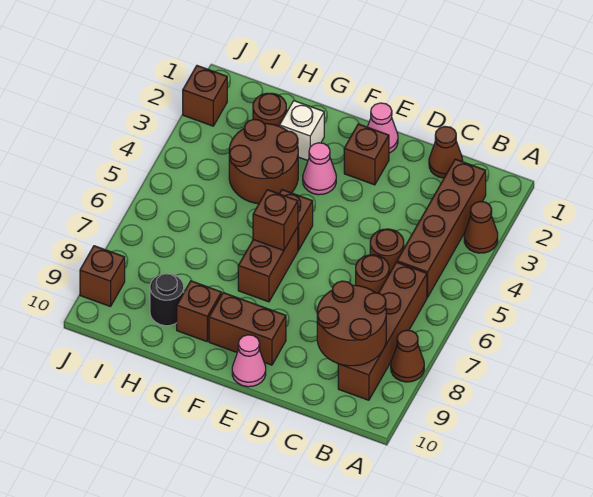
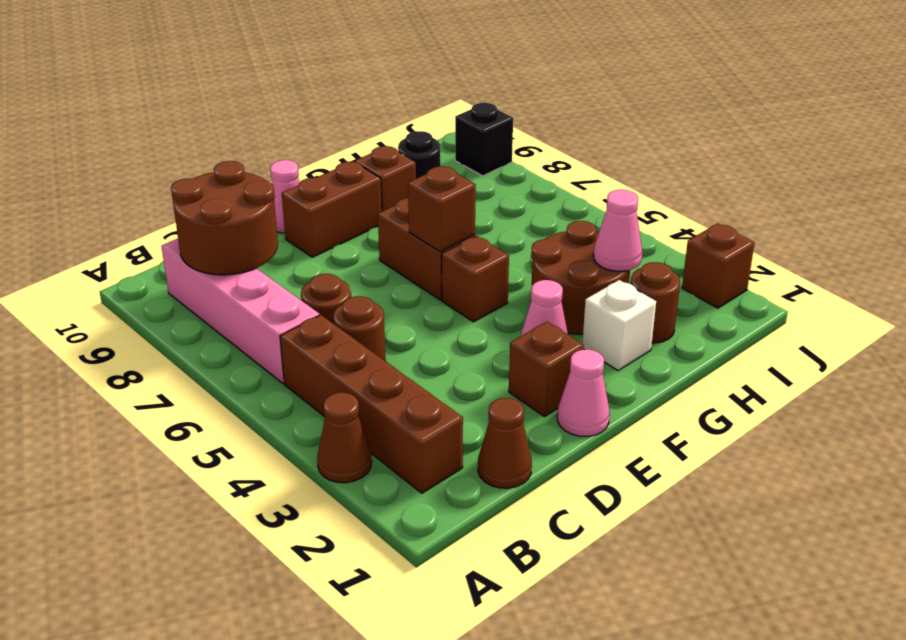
brown 1x1 cone [391,330,424,382] -> none
brown 1x4 brick [338,262,427,400] -> pink 1x4 brick [161,238,319,384]
none -> pink 1x1 cone [594,190,642,271]
brown 1x1 brick [80,246,125,307] -> black 1x1 brick [455,103,513,176]

